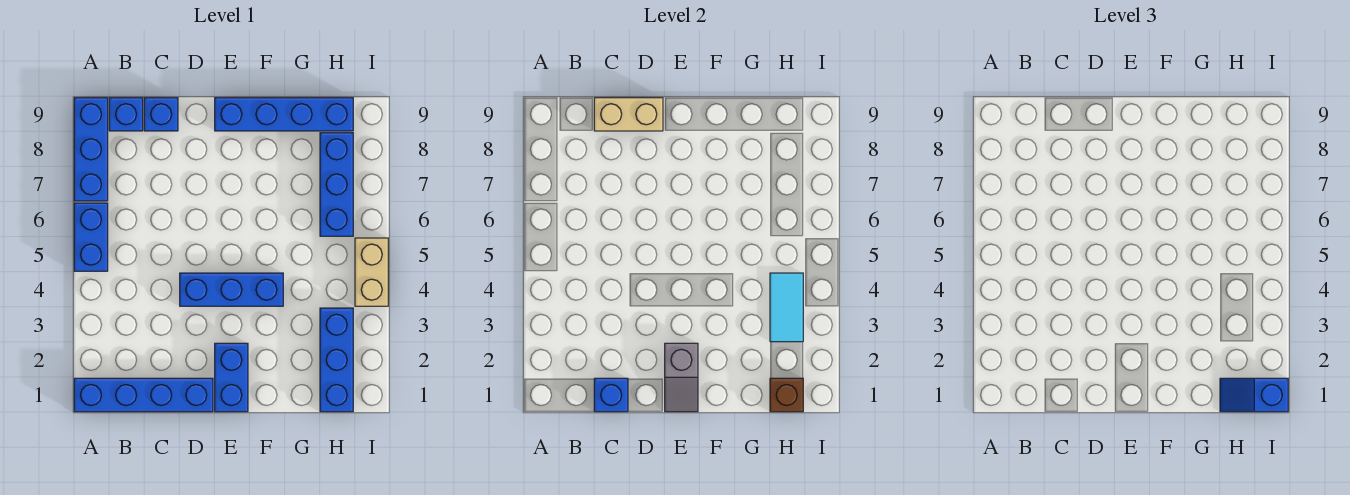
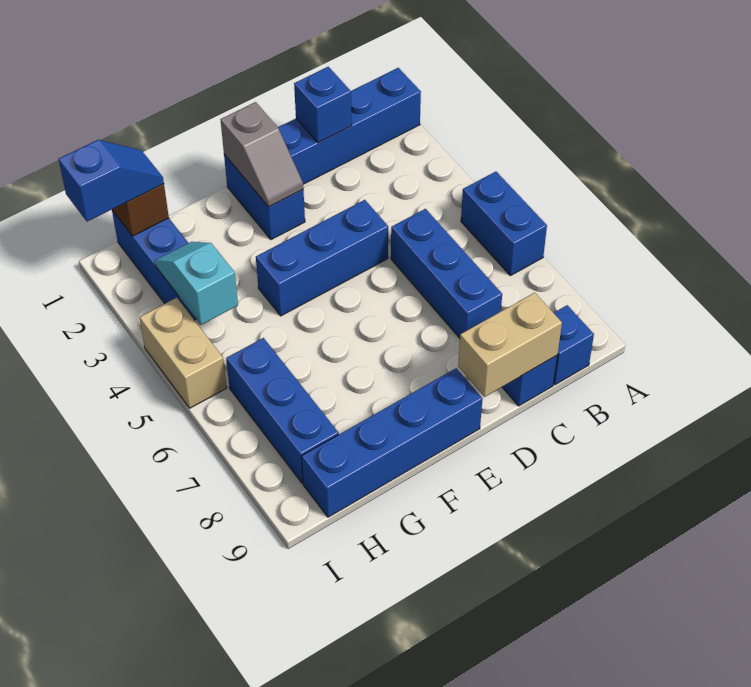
blue 1x3 brick [74,98,108,201] -> blue 1x3 brick moved to [391,209,502,338]
grey 1x2 slope [665,343,698,412] -> grey 1x2 slope turned to [221,102,303,207]
cyan 1x2 tile [770,273,803,342] -> cyan 1x2 slope [155,242,238,325]

